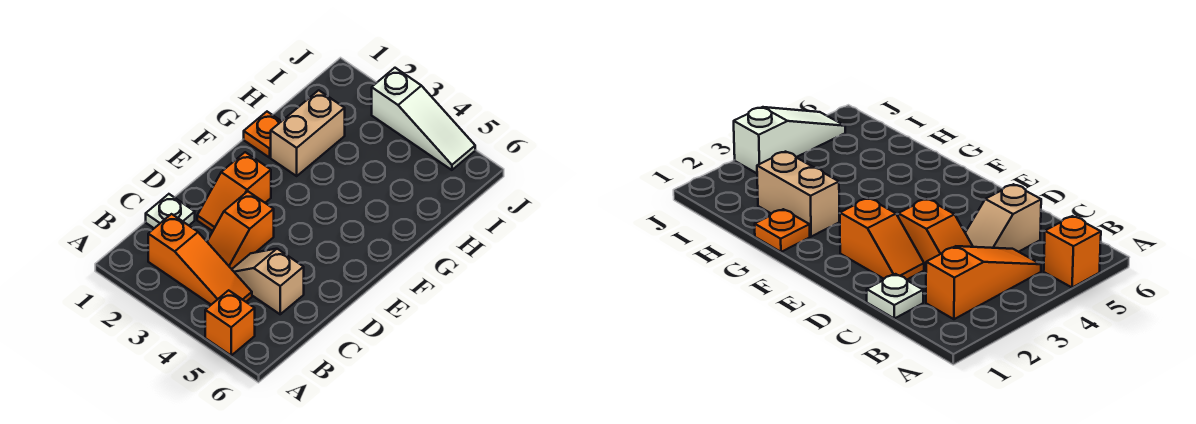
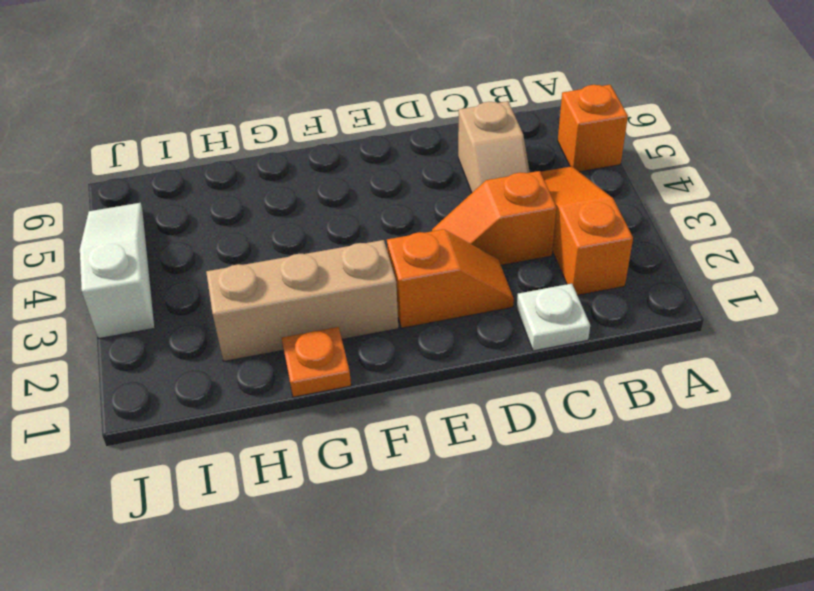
orange 1x2 slope [207,191,274,269] -> orange 1x2 slope turned to [432,171,557,265]
tan 1x2 brick [271,90,345,176] -> tan 1x3 brick [206,240,398,361]

